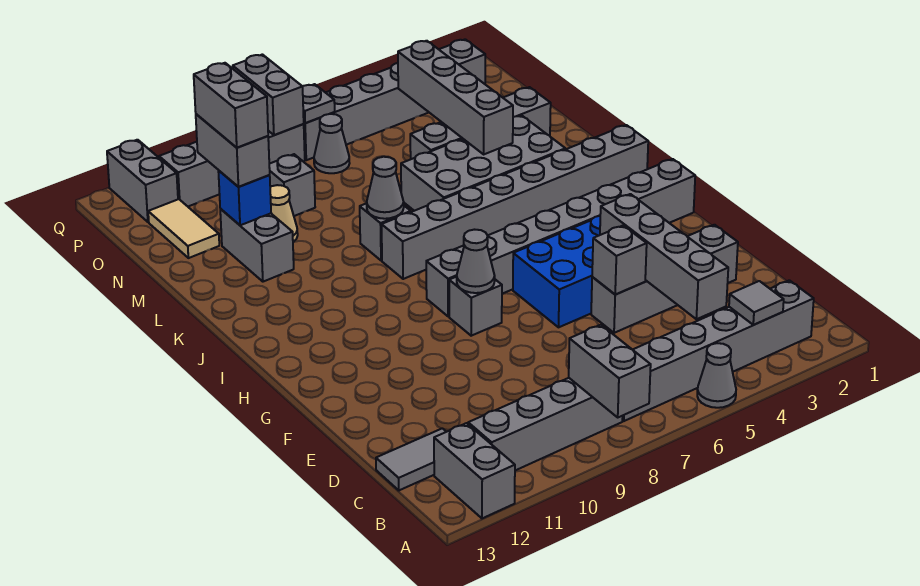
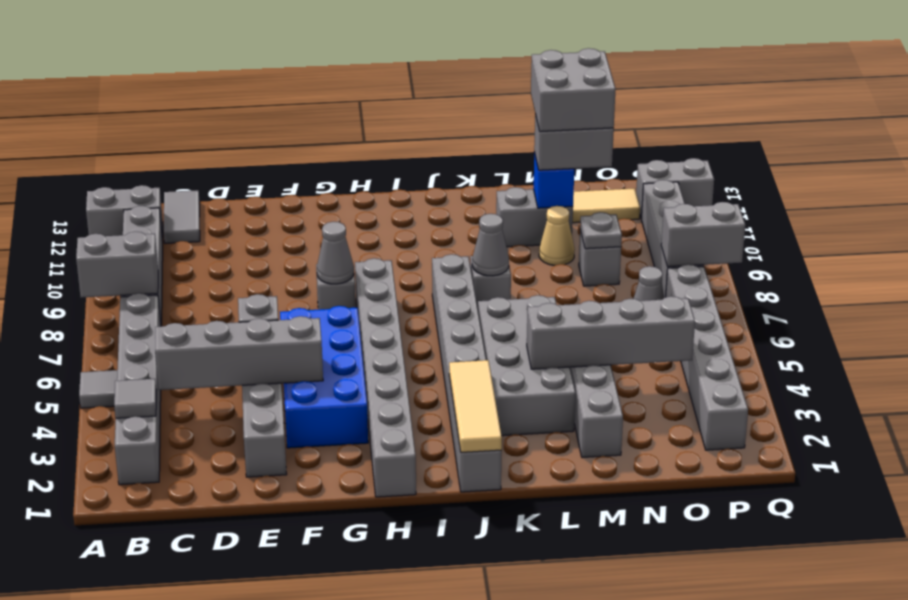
grey 1x1 cone [697,343,736,408] -> grey 1x1 tile [79,370,117,408]
none -> tan 1x3 tile [449,360,502,452]
grey 1x2 brick [194,63,268,148] -> grey 2x2 brick [531,48,616,132]
grey 1x1 plate [303,84,335,123] -> grey 1x1 plate moved to [580,212,622,249]

